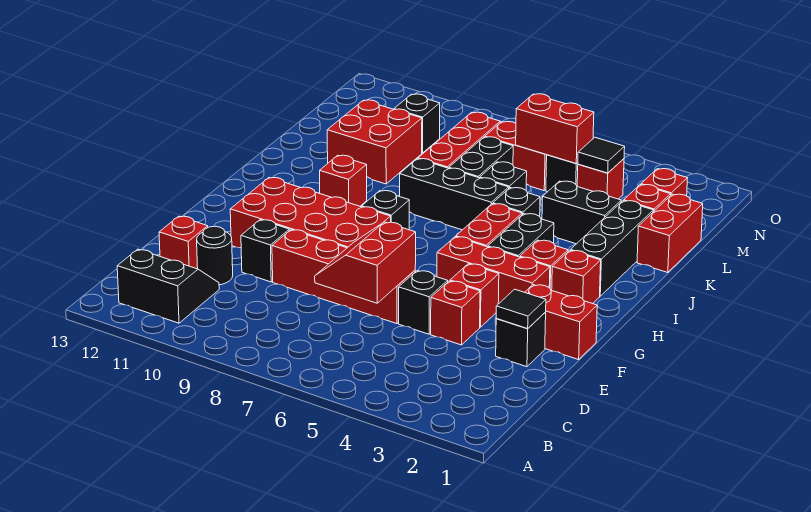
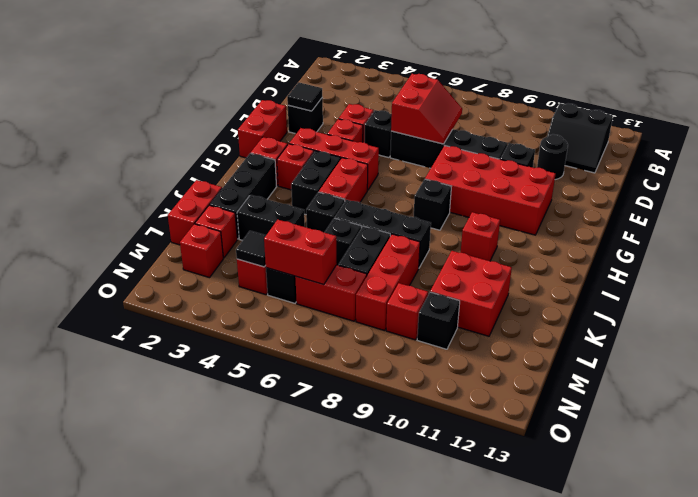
red 1x1 brick [159,216,208,269] -> red 1x1 brick moved to [386,283,428,340]
red 1x4 brick [272,230,415,324] -> black 1x4 brick [390,129,507,169]
red 1x2 brick [525,285,597,360] -> red 1x2 brick turned to [238,100,287,158]

